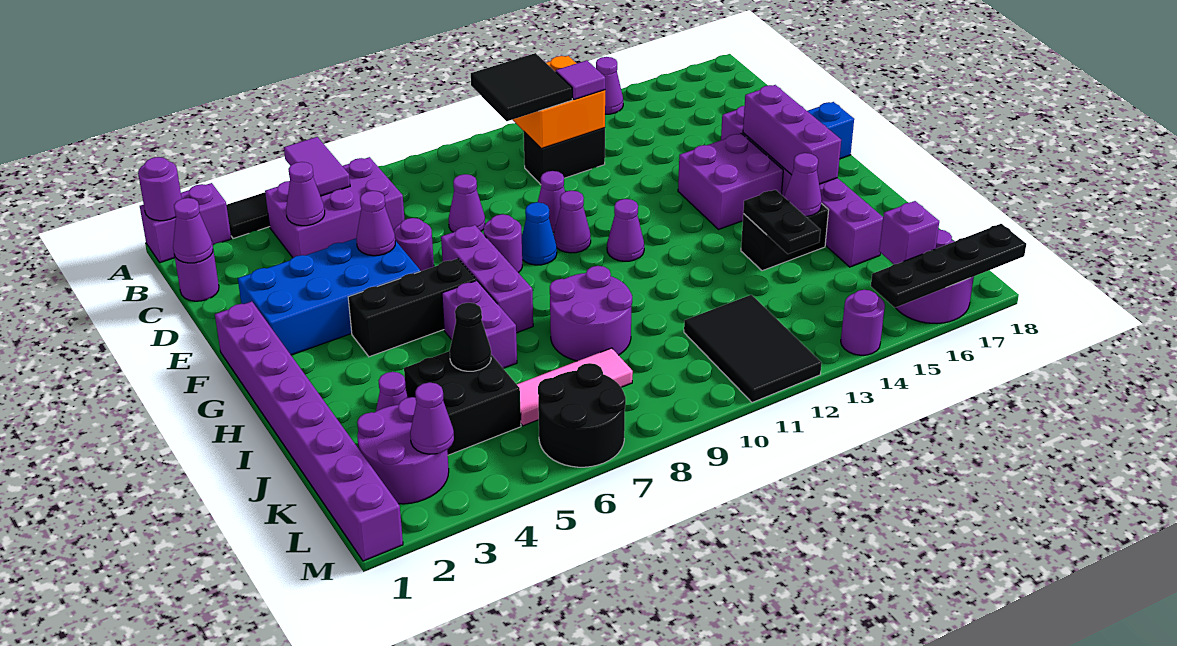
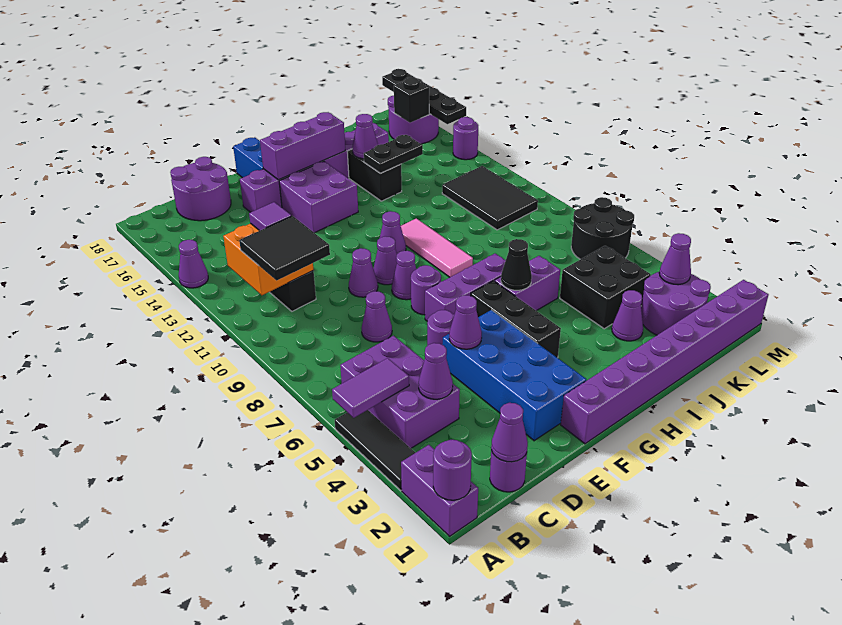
blue 1x1 cone [522,202,557,265] -> purple 1x1 cone [392,251,416,300]
purple 2x2 round brick [550,266,632,361] -> purple 2x2 round brick moved to [170,157,231,221]
black 1x1 cone [450,303,491,371] -> black 1x1 cone moved to [501,239,532,290]
pink 1x3 tile [517,348,633,426] -> pink 1x3 tile moved to [401,218,473,277]
black 2x3 tile [684,295,822,402] -> black 2x3 tile turned to [442,166,538,230]
purple 1x1 brick [879,201,939,264] -> black 1x1 brick [394,77,429,123]

